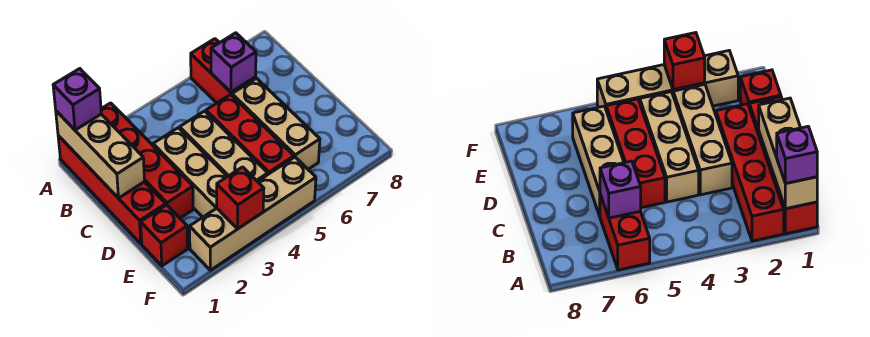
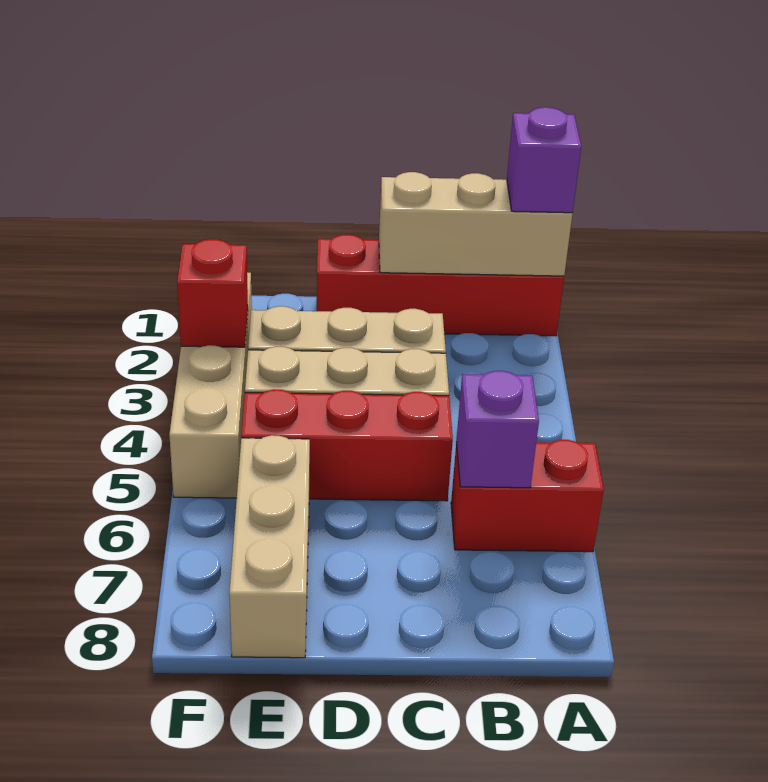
red 1x4 brick [101,103,193,218] -> none
tan 1x3 brick [232,78,320,169] -> tan 1x3 brick turned to [229,435,310,658]
red 1x1 brick [141,205,188,266] -> none

